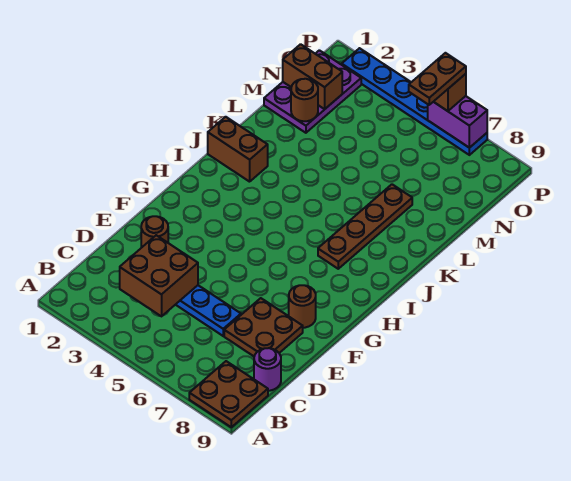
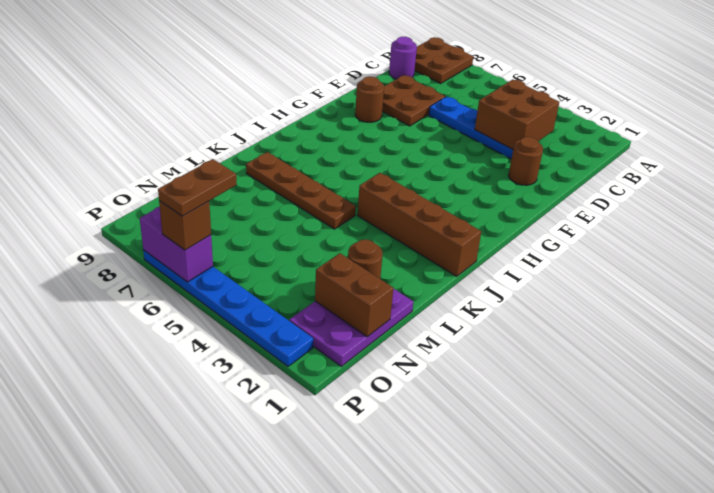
brown 1x4 plate [318,184,412,269] -> brown 1x4 plate turned to [246,152,356,229]
brown 1x2 brick [208,117,268,182] -> brown 1x4 brick [358,173,481,276]

